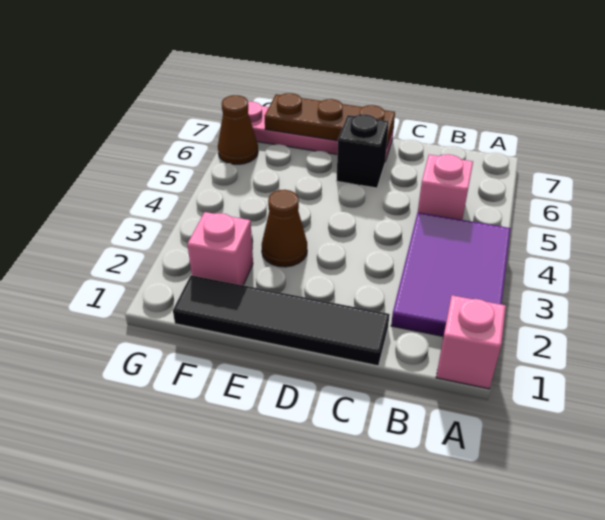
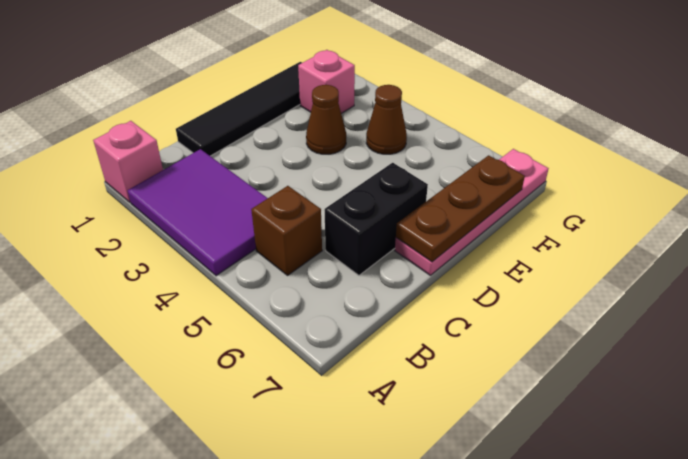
pink 1x1 brick [418,154,473,220] -> brown 1x1 brick [251,186,322,275]
black 1x1 brick [336,114,389,188] -> black 1x2 brick [324,163,428,275]
brown 1x1 cone [218,95,258,164] -> brown 1x1 cone moved to [366,85,407,154]

